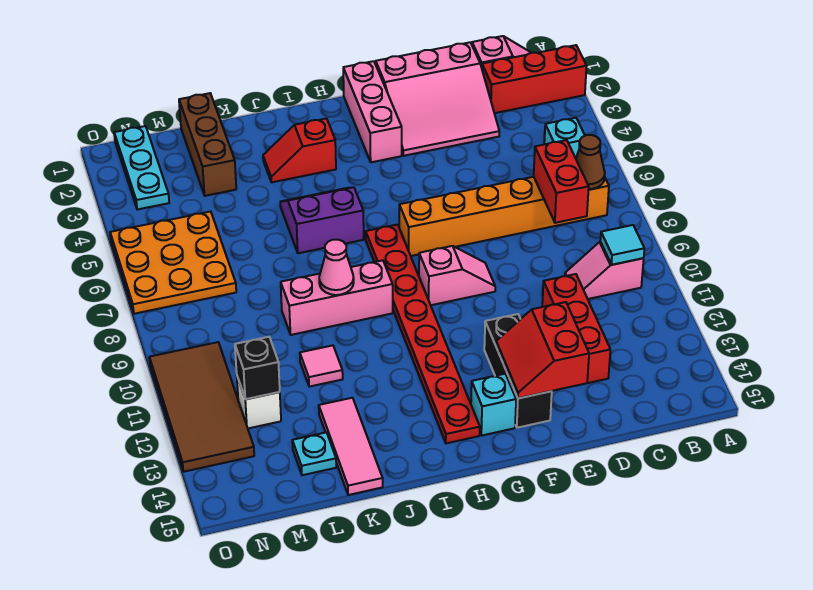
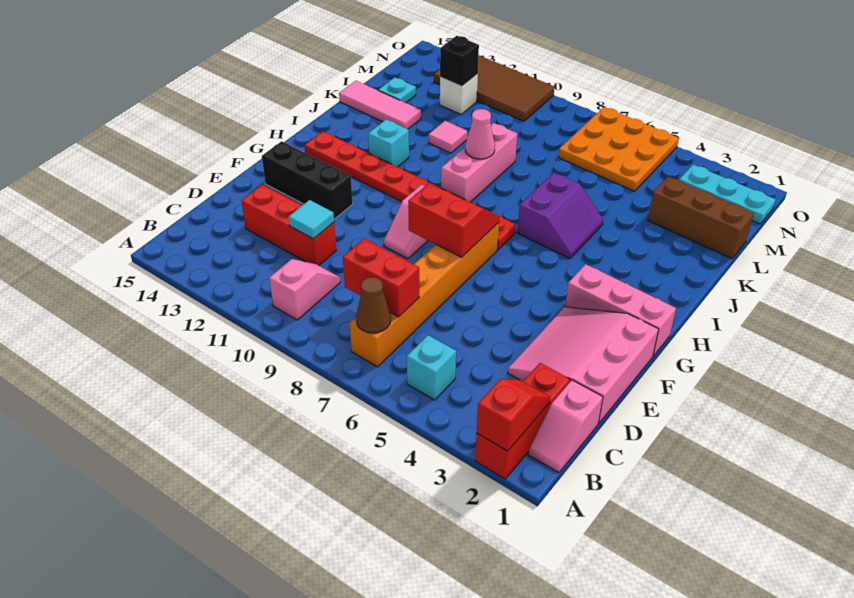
cyan 1x1 tile [600,225,644,265] -> cyan 1x1 tile moved to [289,200,334,239]
red 2x2 slope [496,302,589,398] -> red 2x2 slope moved to [408,183,499,257]
cyan 1x1 brick [471,374,516,436] -> cyan 1x1 brick moved to [368,119,409,167]
red 1x2 slope [263,119,336,182] -> red 1x2 slope moved to [477,379,551,451]

